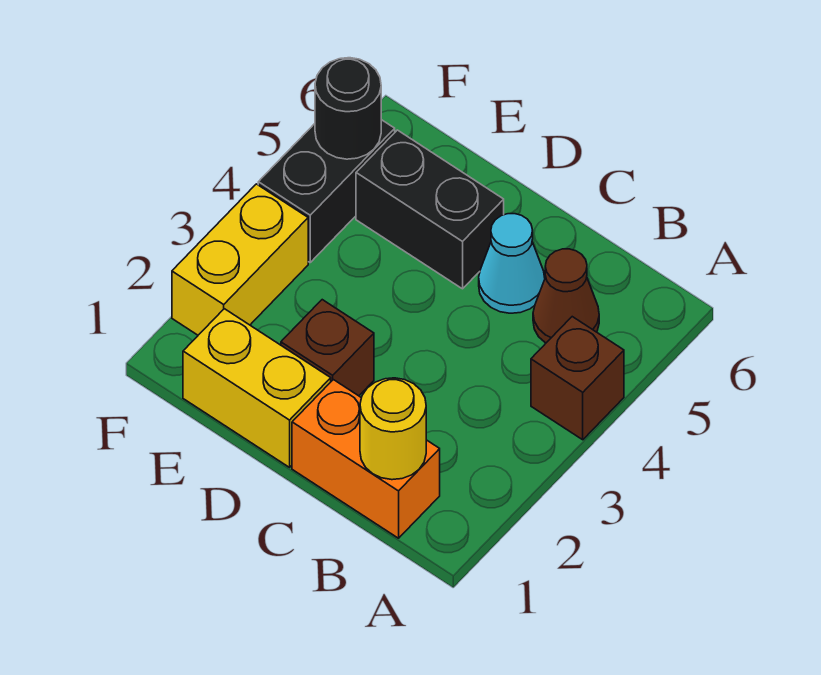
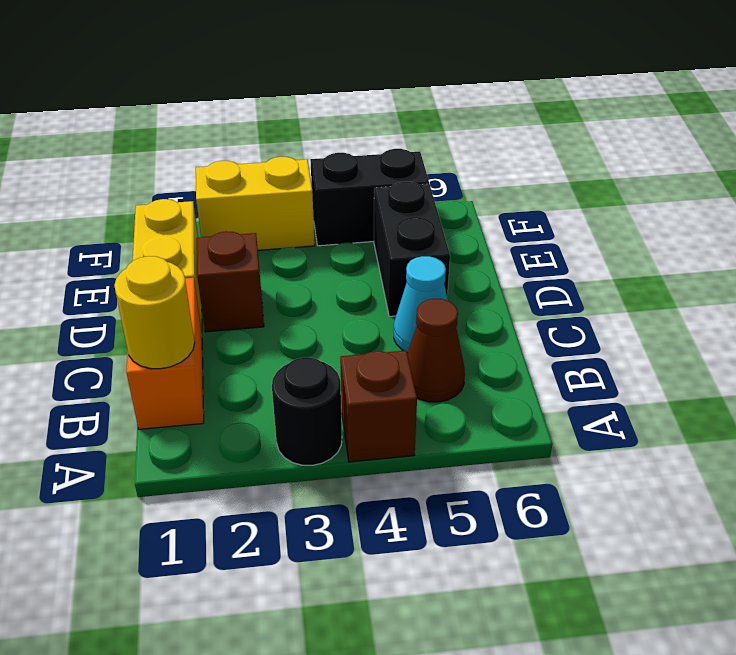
black 1x1 round brick [315,58,381,159] -> black 1x1 round brick moved to [272,357,342,465]

